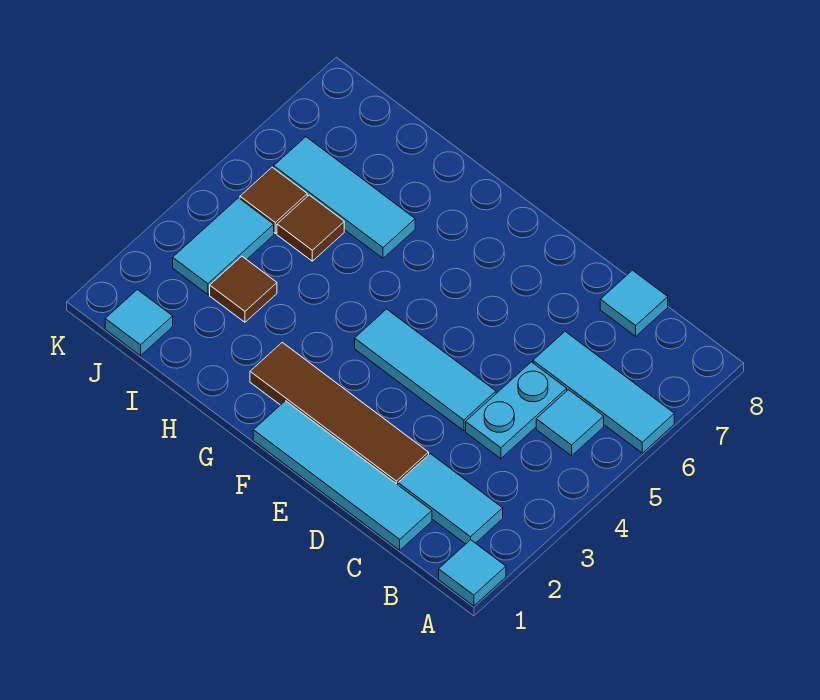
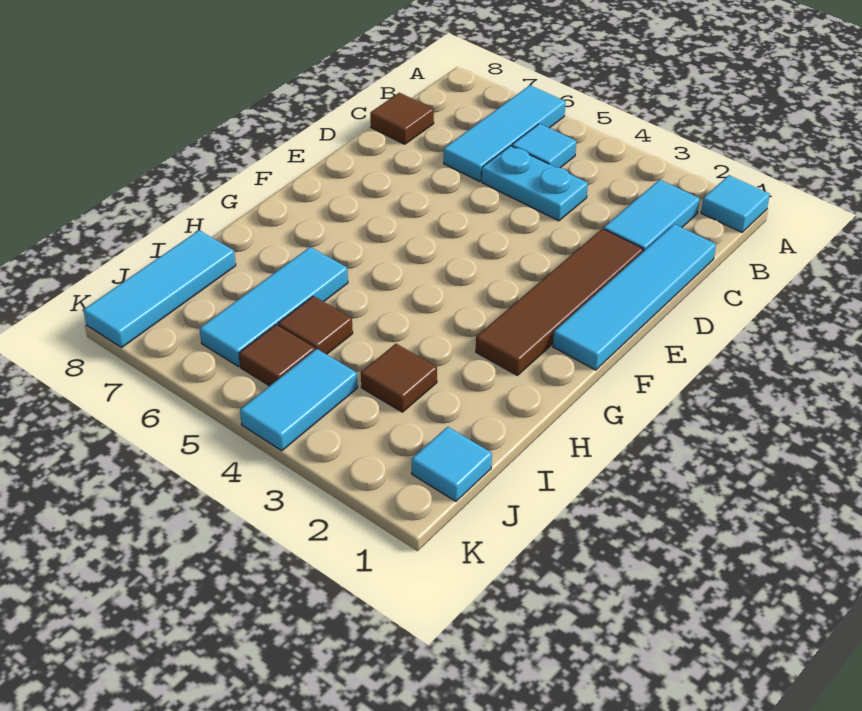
cyan 1x1 tile [600,270,668,336] -> brown 1x1 tile [370,93,434,144]
cyan 1x3 tile [355,309,496,431] -> cyan 1x3 tile moved to [83,230,236,348]
cyan 1x2 tile [173,198,274,294] -> cyan 1x2 tile turned to [240,349,358,451]

